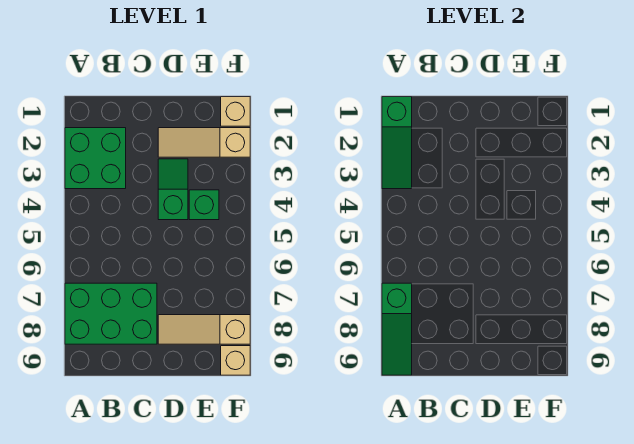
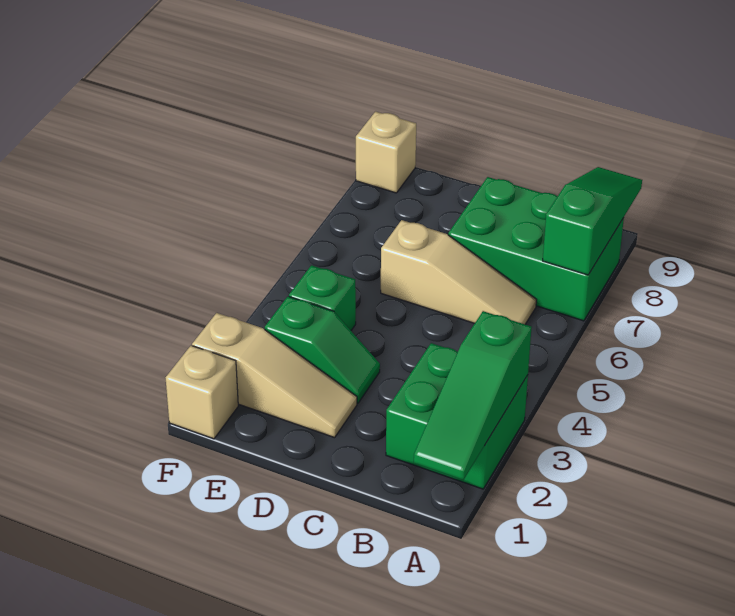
green 1x3 slope [382,97,412,189] -> green 1x3 slope turned to [414,311,532,480]
green 1x2 slope [158,159,188,220] -> green 1x2 slope turned to [265,296,380,403]
tan 1x3 slope [158,315,250,344] -> tan 1x3 slope moved to [381,220,536,324]

